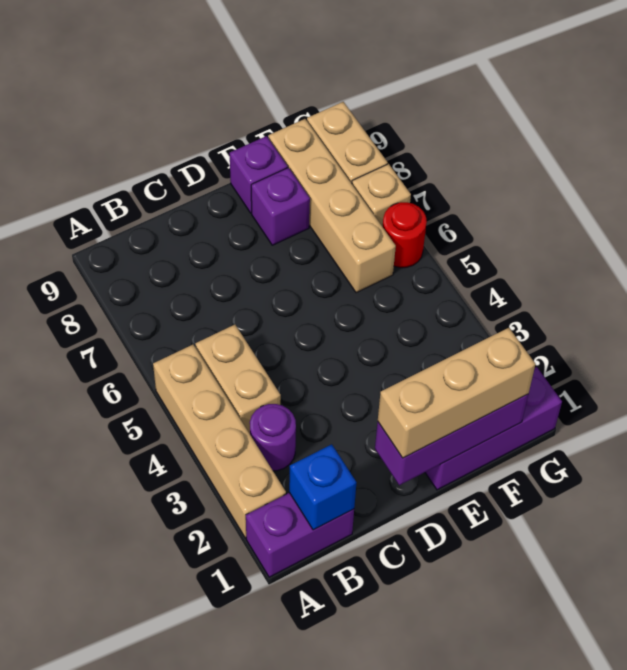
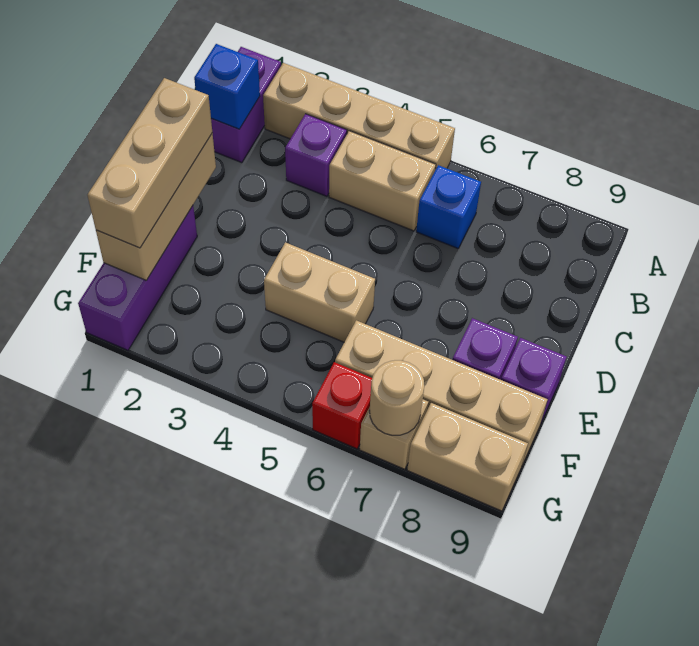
purple 1x1 round brick [250,404,296,471] -> purple 1x1 brick [285,114,347,196]
none -> blue 1x1 brick [416,165,481,248]
purple 1x3 brick [375,394,528,485] -> tan 1x3 brick [96,133,216,280]
none -> tan 1x2 brick [264,243,375,342]
red 1x1 round brick [383,202,427,268] -> red 1x1 brick [312,362,372,449]
none -> tan 1x1 round brick [370,360,424,435]

